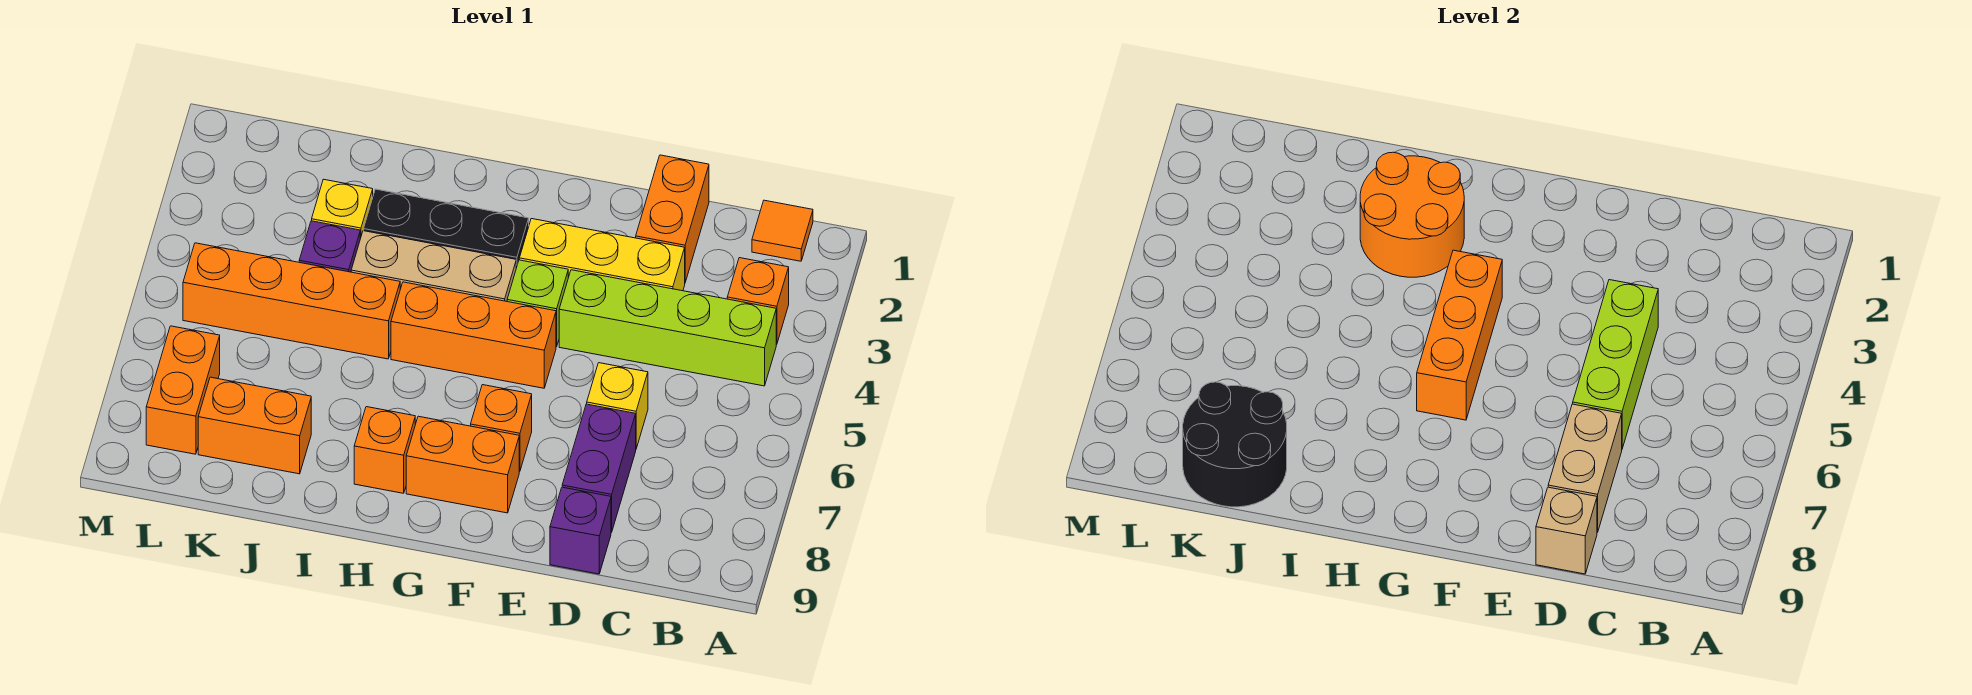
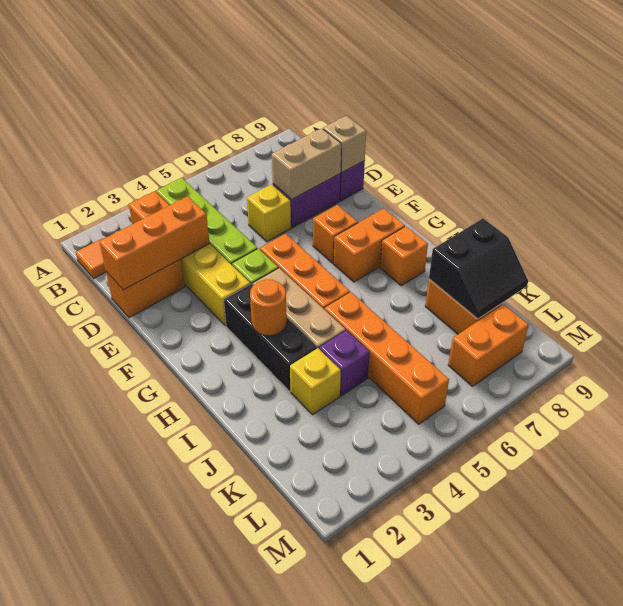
lime 1x3 brick [1573,280,1658,448] -> none
orange 1x2 brick [406,416,519,513] -> orange 1x2 brick turned to [334,208,405,282]
orange 1x3 brick [1417,250,1502,420] -> orange 1x3 brick moved to [99,196,210,290]
orange 2x2 round brick [1360,152,1464,277] -> orange 1x1 round brick [250,279,287,336]
black 2x2 round brick [1183,382,1287,507] -> black 2x2 slope [429,219,528,319]

